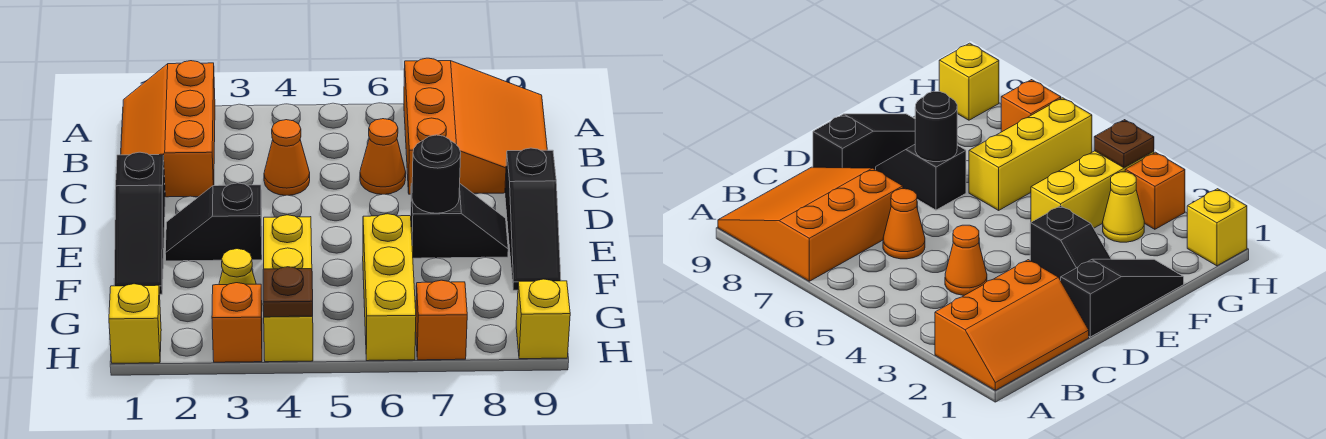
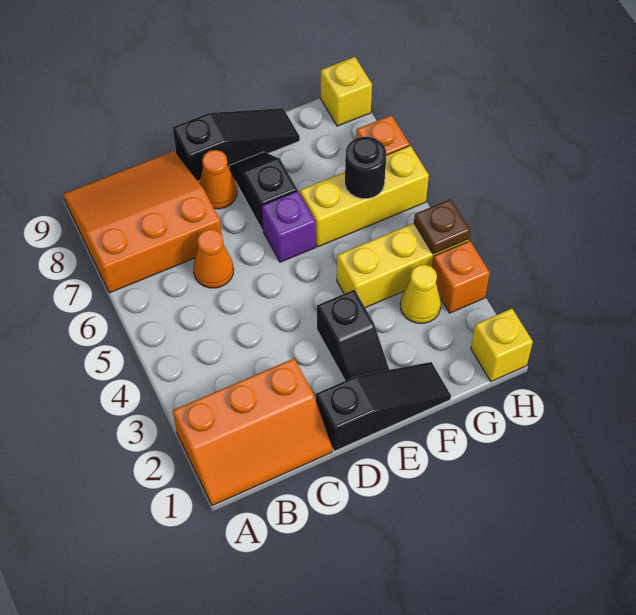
orange 1x1 cone [264,120,310,195] -> orange 1x1 cone moved to [199,150,237,209]
none -> purple 1x1 brick [262,191,316,262]
black 1x1 round brick [412,135,461,213] -> black 1x1 round brick moved to [345,137,386,199]

